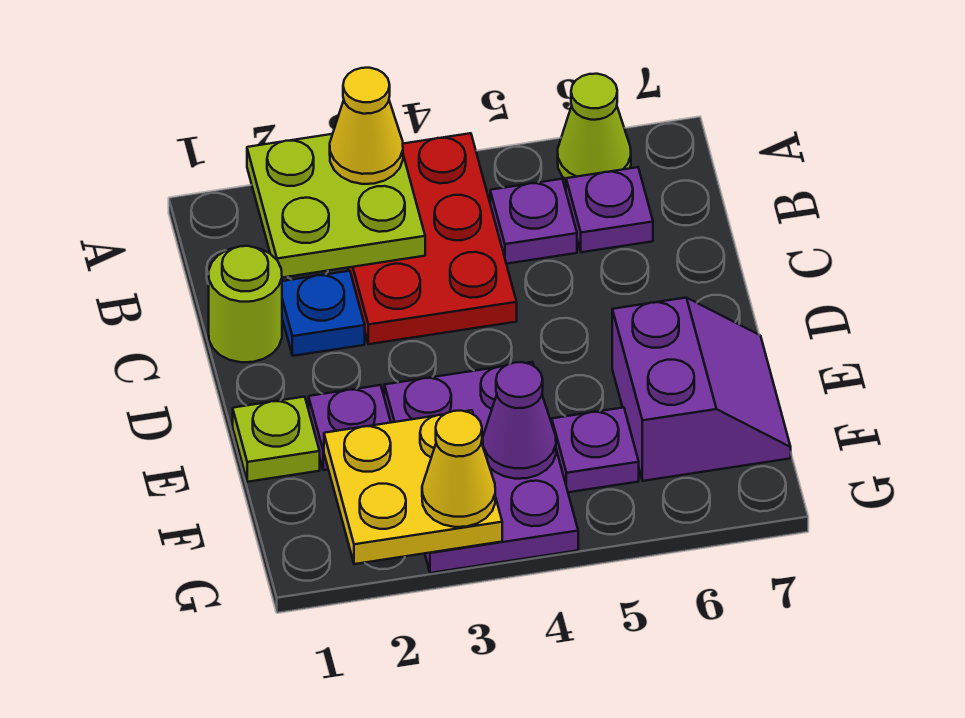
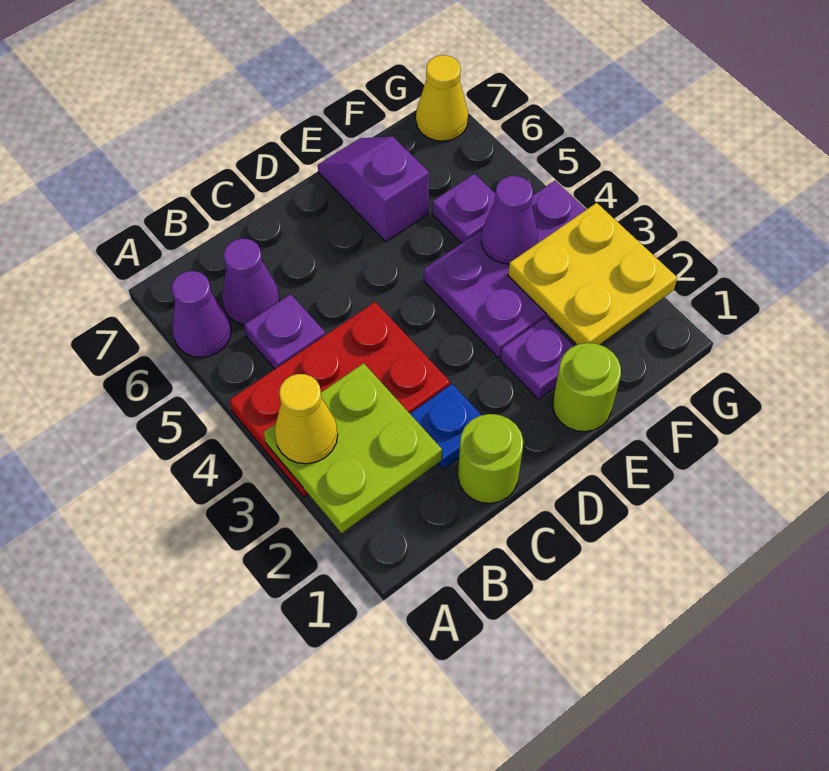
lime 1x1 cone [558,74,631,179] -> purple 1x1 cone [172,271,231,357]
purple 1x1 plate [566,167,653,252] -> purple 1x1 cone [222,239,280,324]
lime 1x1 plate [233,397,320,482] -> lime 1x1 round brick [553,343,621,432]
purple 2x2 slope [612,298,791,481] -> purple 1x2 slope [318,137,429,242]
yellow 1x1 cone [422,411,495,527] -> yellow 1x1 cone moved to [416,55,468,141]

